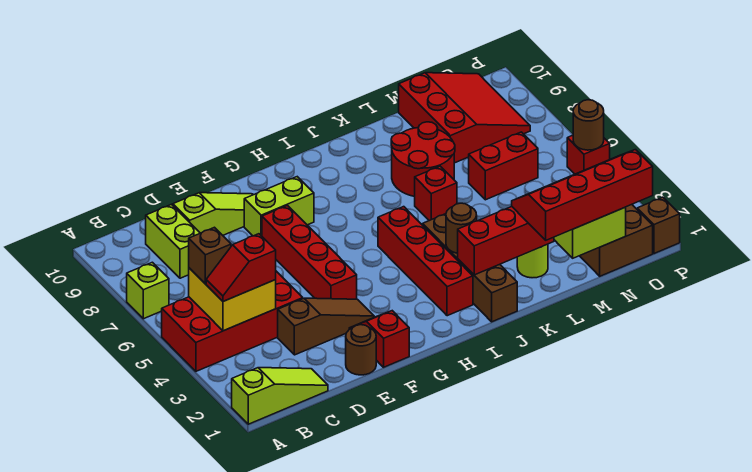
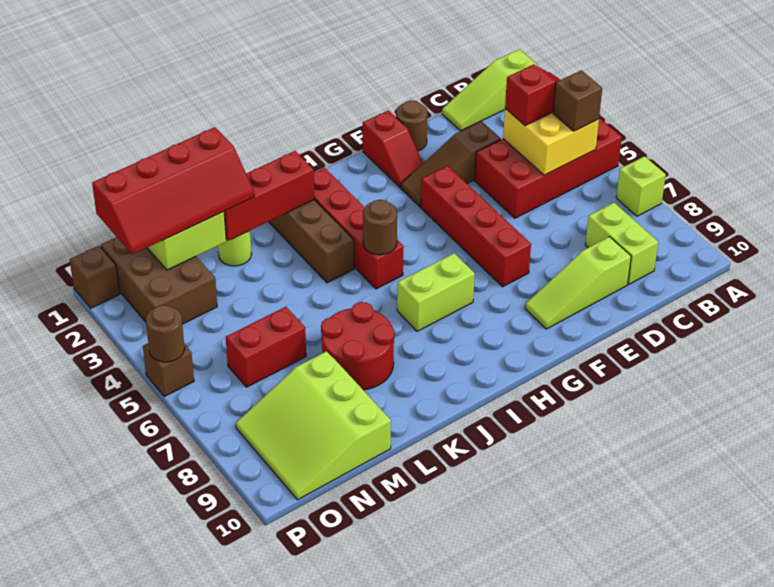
lime 1x2 brick [244,177,314,236] -> lime 1x2 brick moved to [397,253,475,331]
brown 1x1 round brick [446,203,477,253] -> brown 1x1 round brick moved to [363,200,397,255]
red 1x1 brick [415,166,457,221] -> none
red 3x3 slope [399,73,530,163] -> lime 3x3 slope [236,351,391,500]
red 1x1 brick [567,135,610,174] -> brown 1x1 brick [143,343,194,397]

